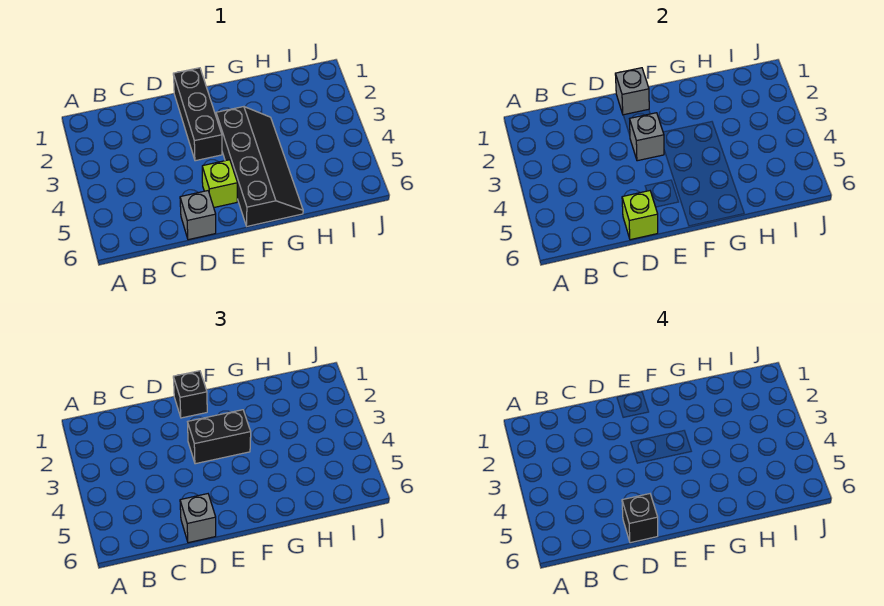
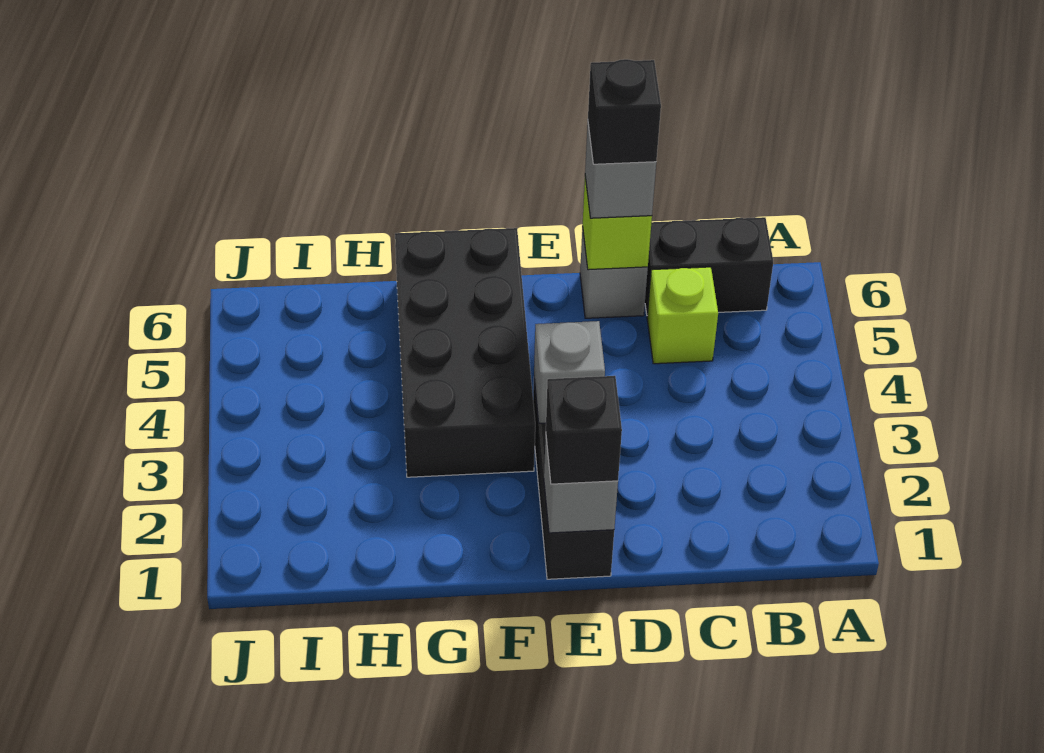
black 1x2 brick [188,410,251,464] -> black 1x2 brick moved to [645,217,773,314]
lime 1x1 brick [202,160,237,207] -> lime 1x1 brick moved to [647,267,718,364]
black 2x4 slope [216,107,303,226] -> black 2x4 brick [395,228,535,477]

